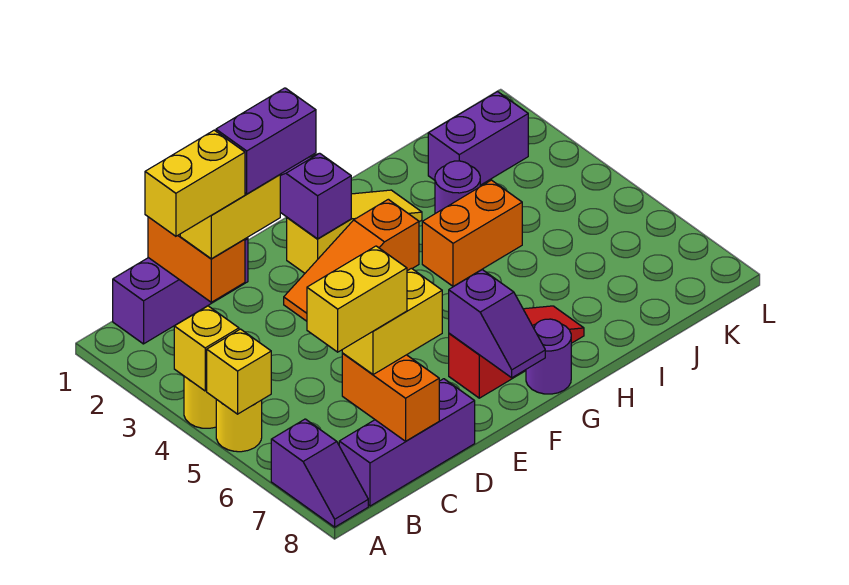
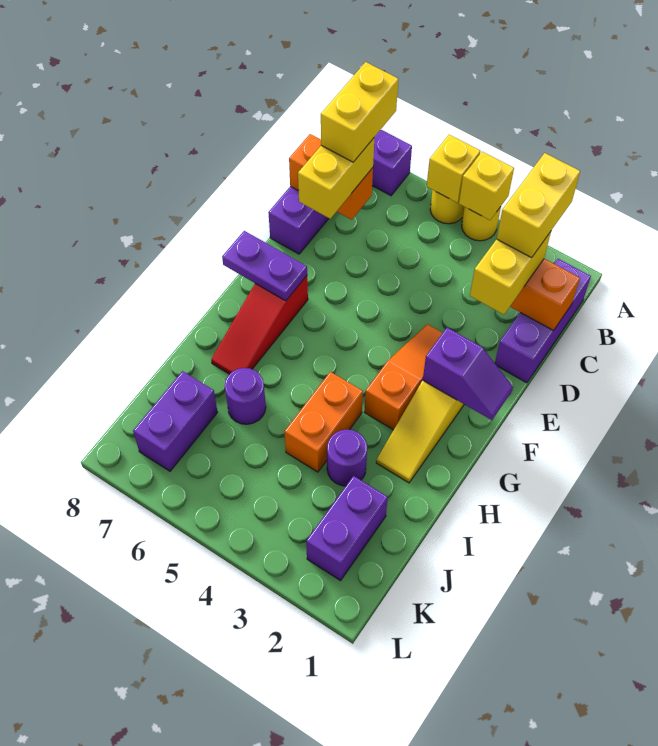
purple 1x2 brick [216,88,316,194] -> purple 1x2 brick moved to [133,371,218,471]
purple 1x2 slope [449,270,545,378] -> purple 1x2 plate [222,231,307,301]
purple 1x1 round brick [526,319,571,394] -> purple 1x1 round brick moved to [225,368,266,424]

